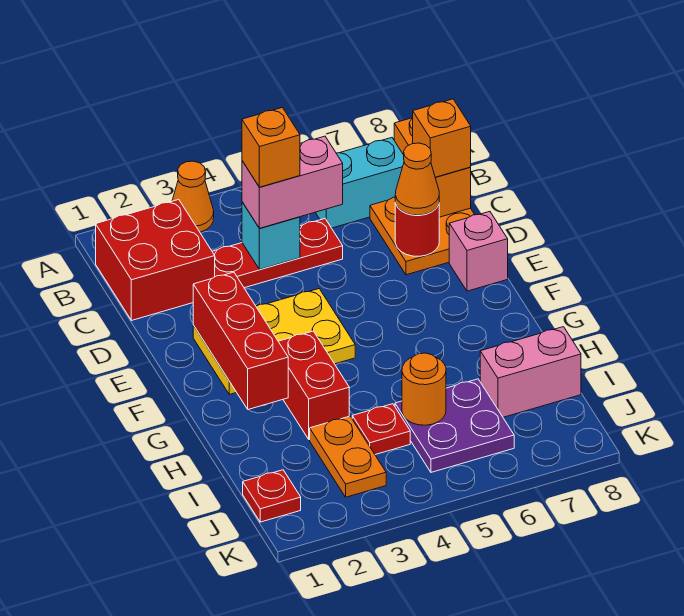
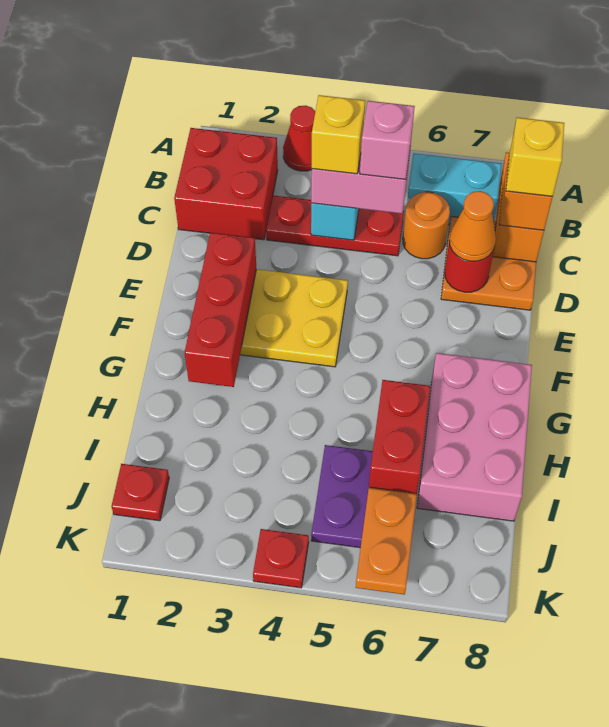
orange 1x1 cone [172,161,214,232] -> red 1x1 cone [283,105,315,171]
orange 1x1 brick [242,108,300,187] -> yellow 1x1 brick [312,95,365,174]
none -> yellow 1x1 brick [506,117,564,196]
pink 1x1 brick [449,212,508,291] -> pink 1x1 brick moved to [360,101,415,180]
red 1x2 brick [278,331,349,440] -> red 1x2 brick moved to [369,380,430,494]
orange 1x2 plate [310,416,386,497] -> orange 1x2 plate moved to [356,488,417,594]
red 1x1 plate [352,404,410,455] -> red 1x1 plate moved to [253,529,309,588]
orange 1x1 round brick [402,353,446,425] -> orange 1x1 round brick moved to [403,192,450,259]
pink 1x2 brick [480,327,581,417] -> pink 2x3 brick [417,353,532,521]

